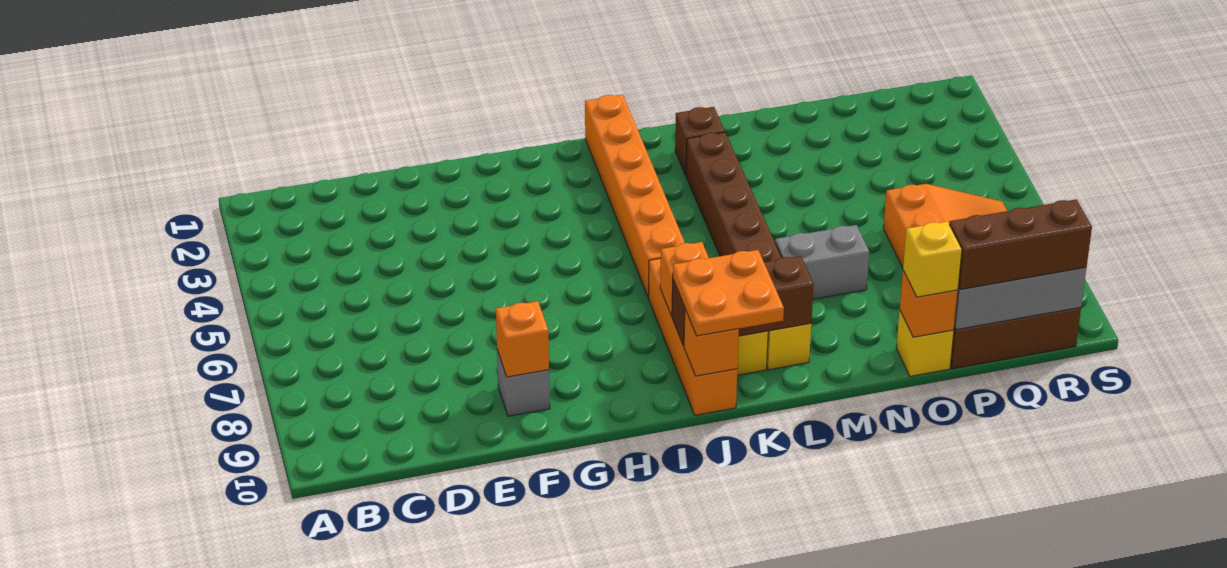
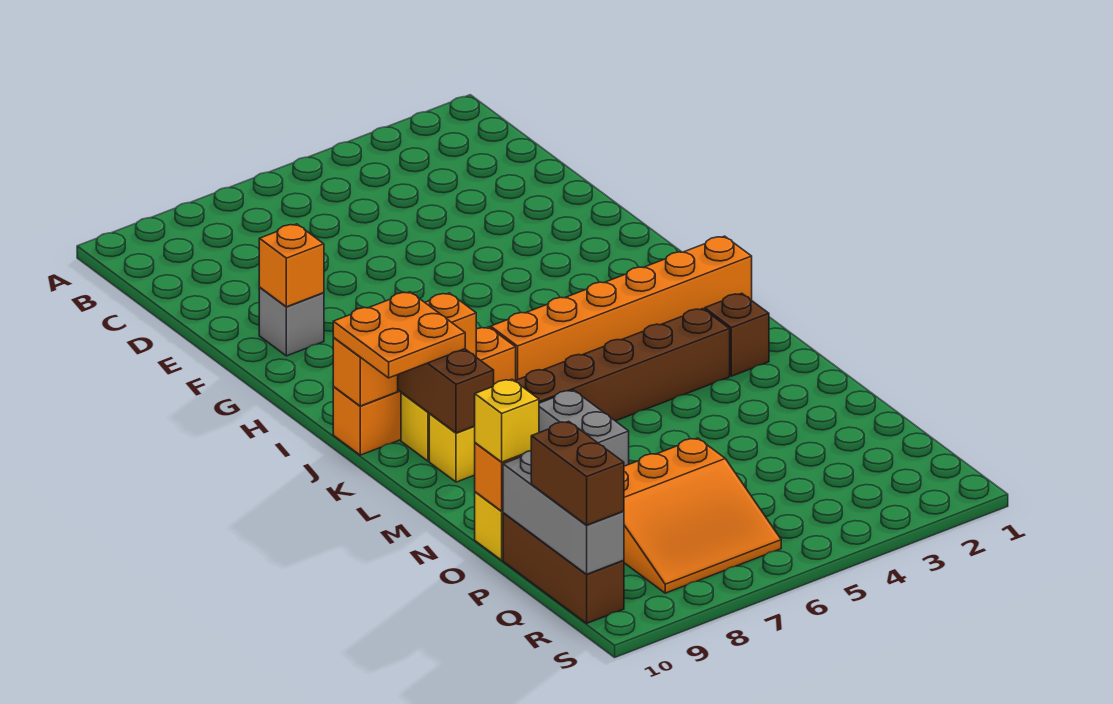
brown 1x3 brick [949,199,1092,289] -> brown 1x2 brick [531,421,624,525]

